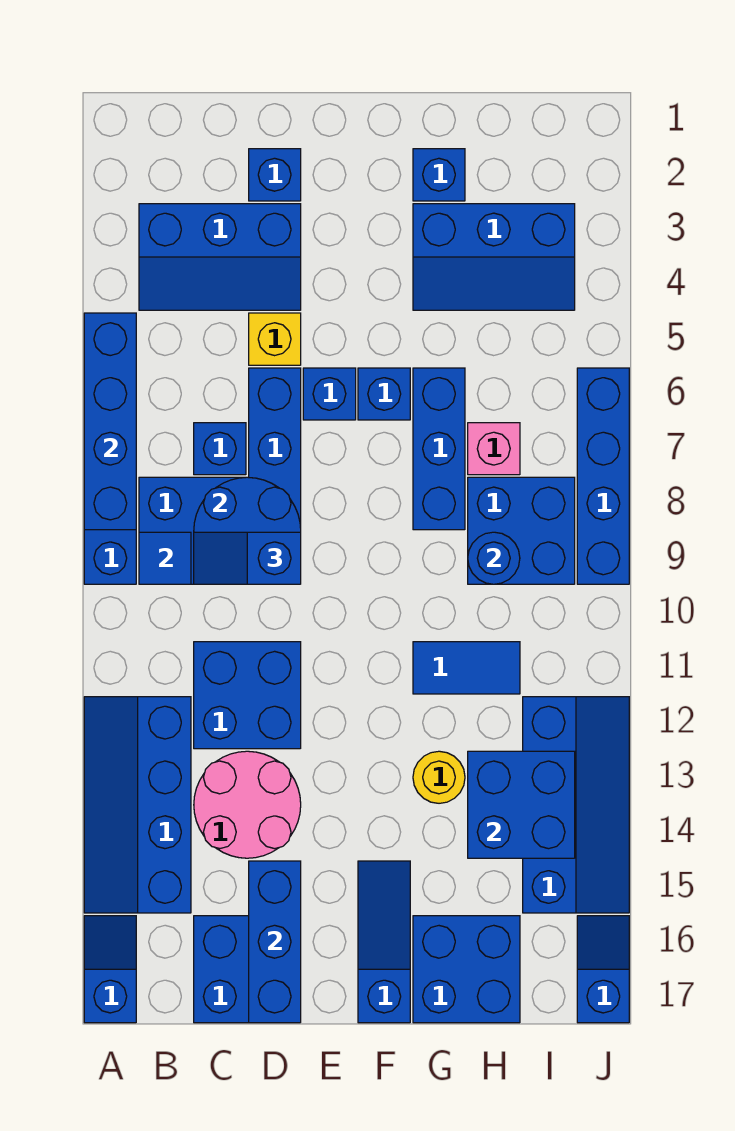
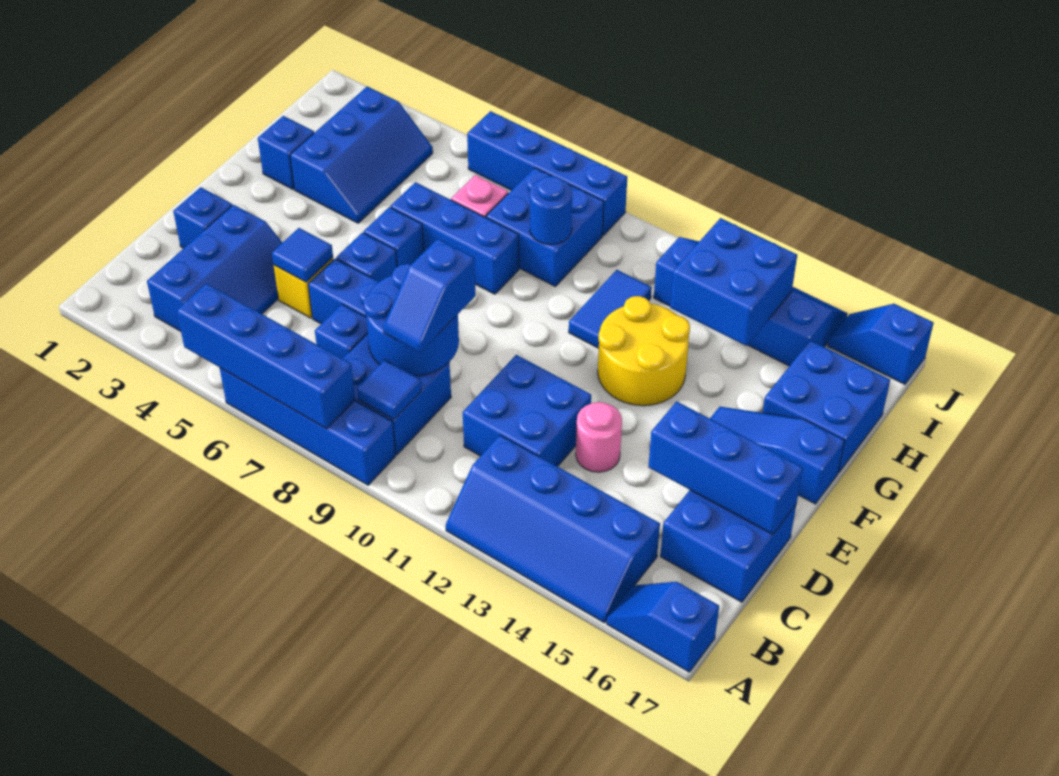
pink 2x2 round brick [194,751,301,858] -> pink 1x1 round brick [576,402,622,472]
none -> blue 1x1 tile [272,228,333,282]
yellow 1x1 round brick [413,751,465,803] -> yellow 2x2 round brick [598,296,690,406]

